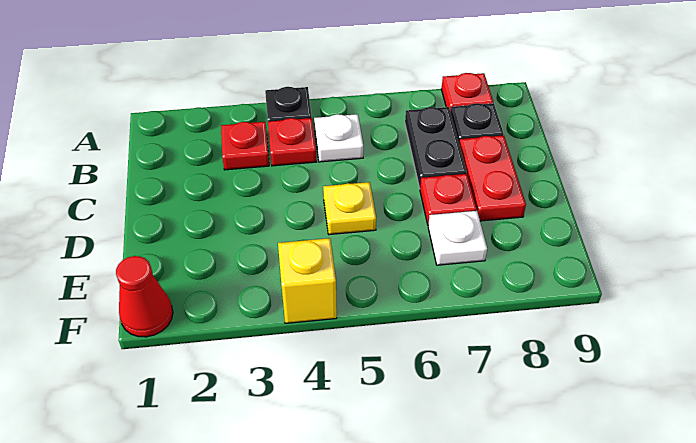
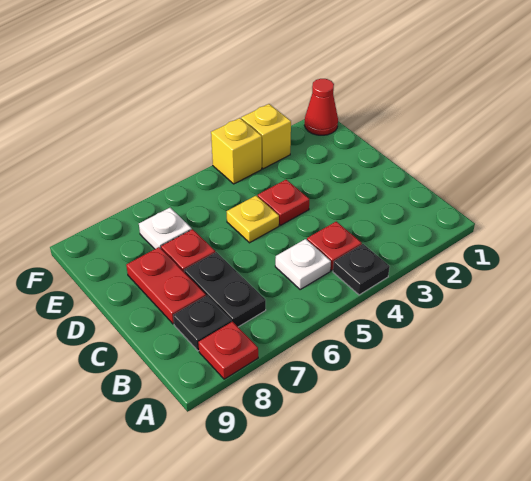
red 1x1 plate [221,122,269,170] -> red 1x1 plate moved to [258,180,309,225]
none -> yellow 1x1 brick [241,104,291,169]

